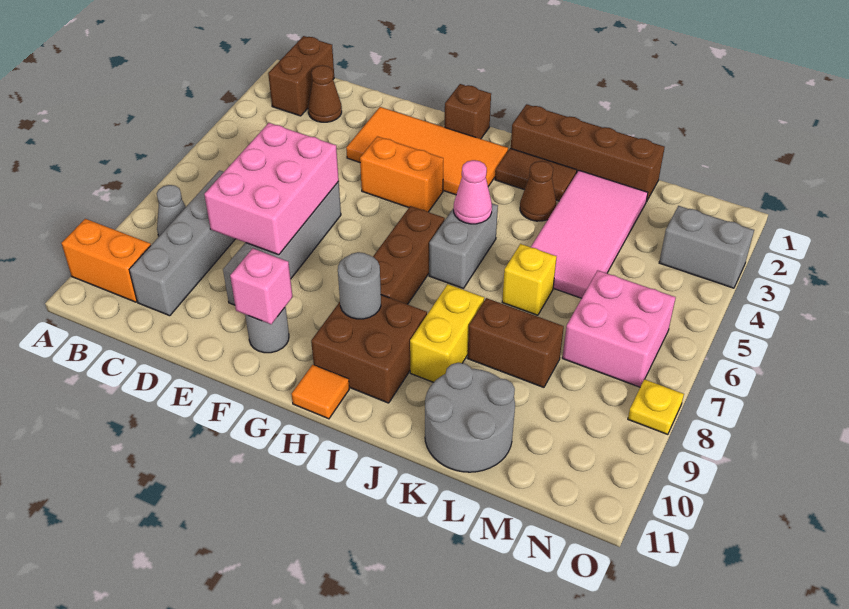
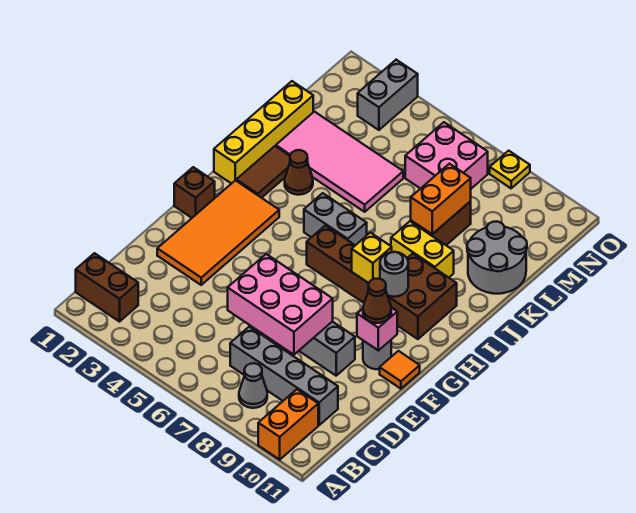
brown 1x1 cone [308,65,342,122] -> brown 1x1 cone moved to [363,279,391,323]
orange 1x2 brick [360,136,443,212] -> orange 1x2 brick moved to [411,164,471,234]
orange 1x1 tile [292,365,349,419] -> orange 1x1 tile moved to [380,351,420,389]
brown 1x4 brick [511,104,665,202] -> yellow 1x4 brick [214,81,313,184]
pink 1x1 cone [454,160,492,224] -> none
yellow 1x1 brick [502,244,557,315] -> yellow 1x1 brick moved to [352,233,392,283]

